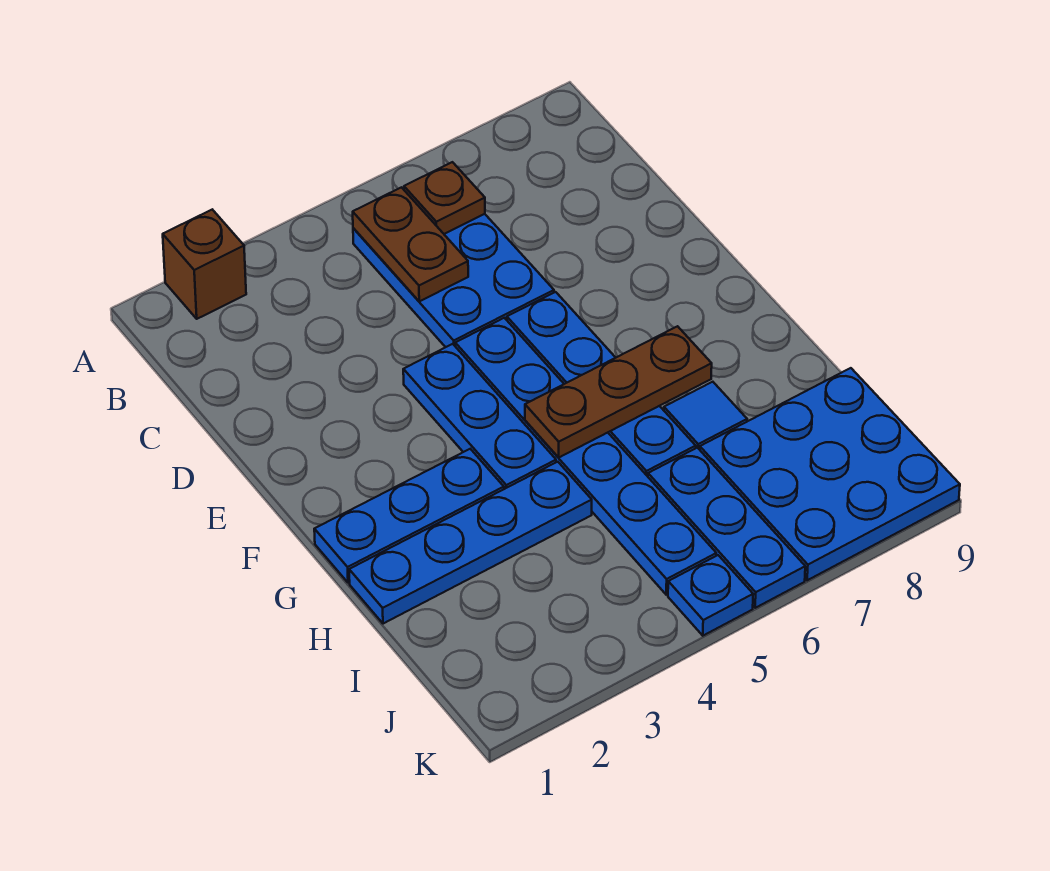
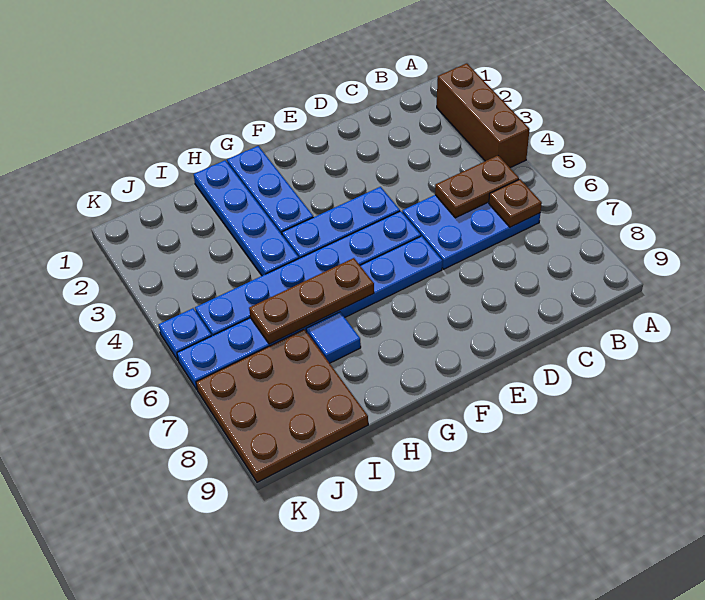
brown 1x1 brick [163,210,246,319] -> brown 1x3 brick [437,63,530,168]
brown 1x3 plate [525,326,712,458] -> brown 1x3 plate turned to [249,258,374,344]
blue 3x3 plate [700,368,960,580] -> brown 3x3 plate [196,329,368,482]

